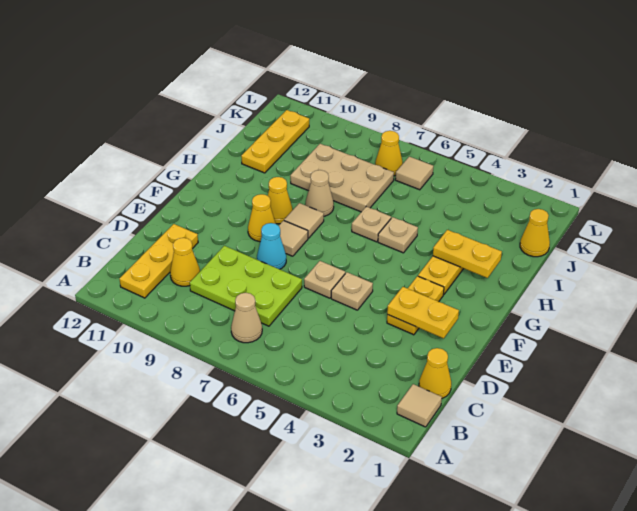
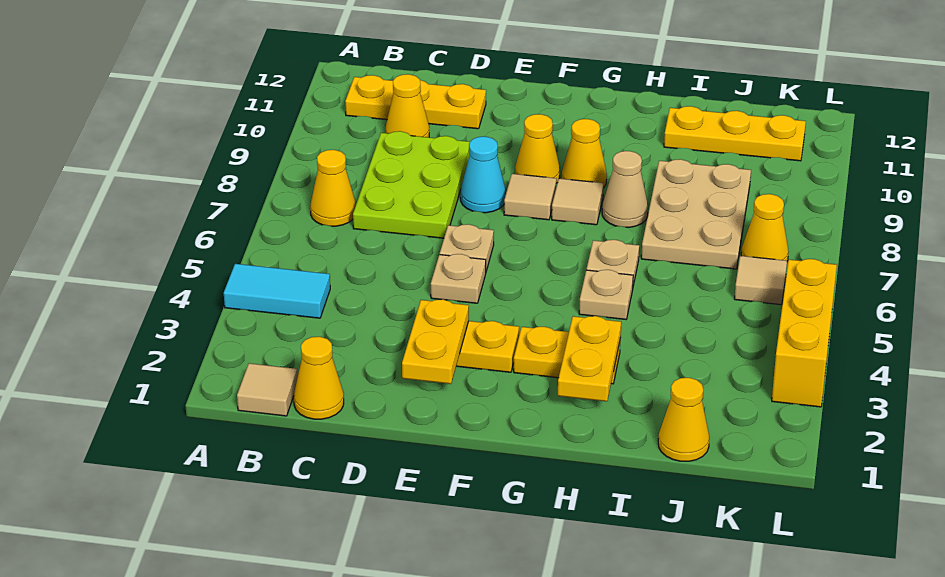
none -> cyan 1x2 tile [224,264,330,318]
tan 1x1 cone [231,293,262,343] -> yellow 1x1 cone [310,150,356,226]
none -> yellow 1x3 brick [772,259,837,407]

